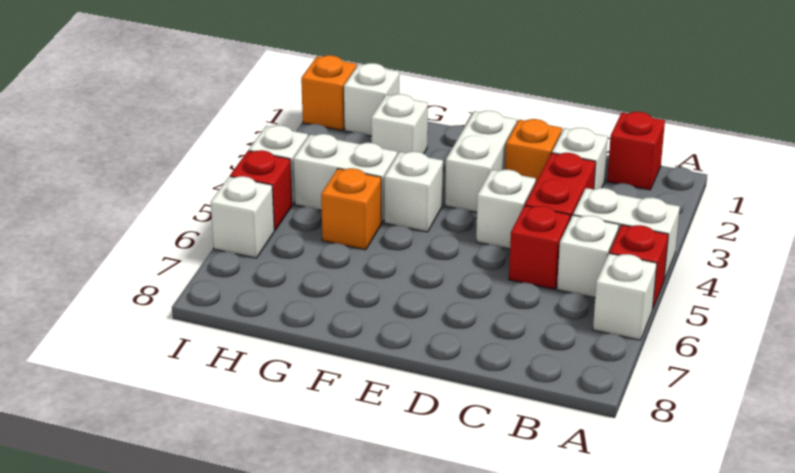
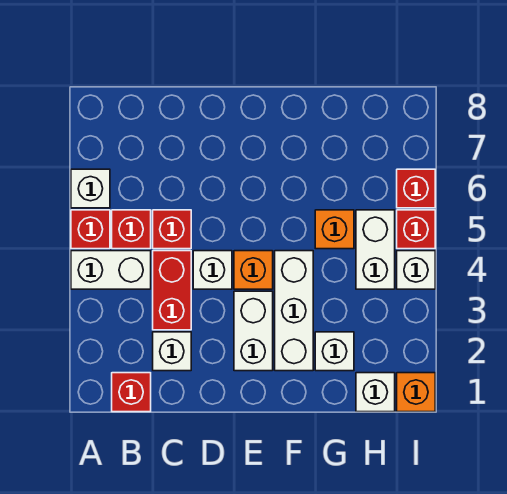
white 1x1 brick [557,215,619,298] -> red 1x1 brick [112,210,151,249]
orange 1x1 brick [505,119,562,182] -> orange 1x1 brick moved to [234,251,273,289]
white 1x1 brick [384,152,443,232] -> white 1x3 brick [275,251,313,371]
white 1x2 brick [293,134,397,222] -> white 1x2 brick turned to [356,210,395,289]
white 1x1 brick [211,176,274,258] -> red 1x1 brick [397,169,435,208]

